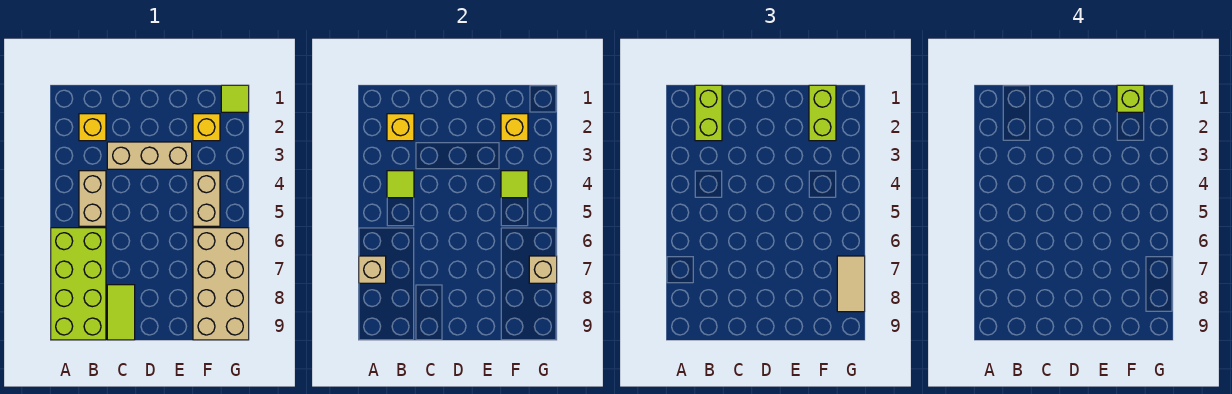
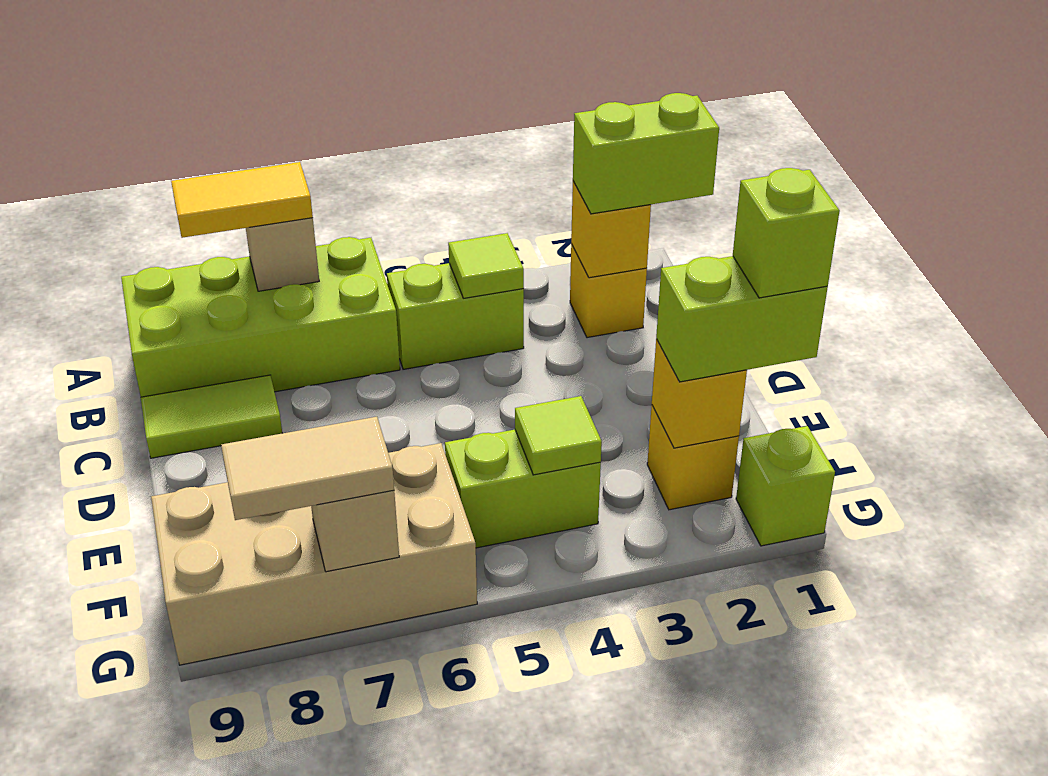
none -> yellow 1x2 tile [171,162,313,238]
tan 1x2 brick [79,171,106,226] -> lime 1x2 brick [387,263,524,369]
tan 1x3 brick [107,142,192,169] -> none
tan 1x2 brick [193,171,220,226] -> lime 1x2 brick [445,430,601,548]
lime 1x1 tile [221,85,249,112] -> lime 1x1 brick [736,426,835,546]

